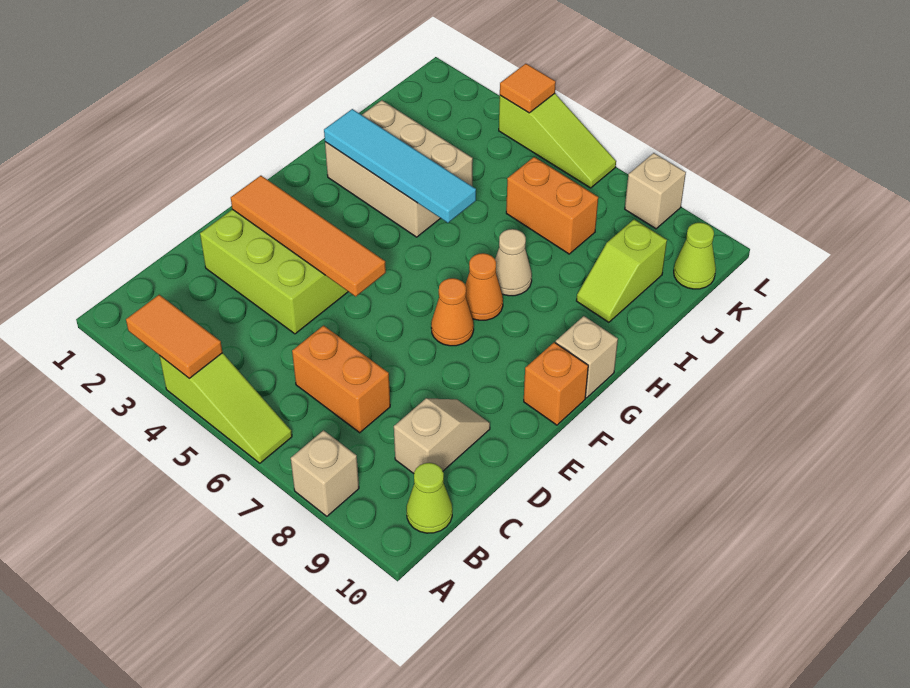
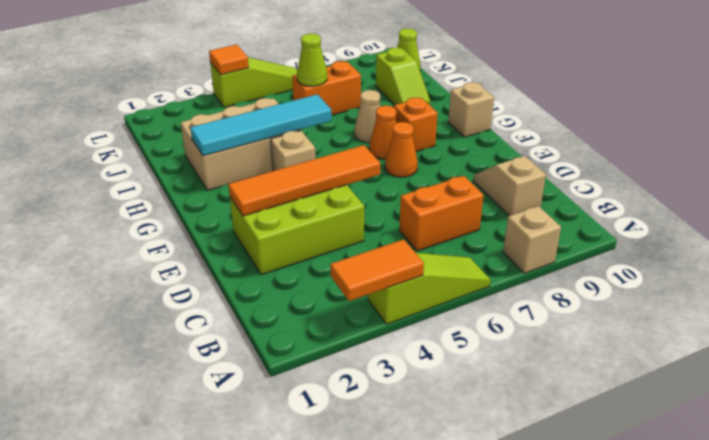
lime 1x1 cone [406,463,452,533] -> lime 1x1 cone moved to [297,34,327,86]
orange 1x1 brick [524,342,588,425] -> orange 1x1 brick moved to [394,98,438,152]
tan 1x1 brick [625,153,686,229] -> tan 1x1 brick moved to [271,131,315,171]

